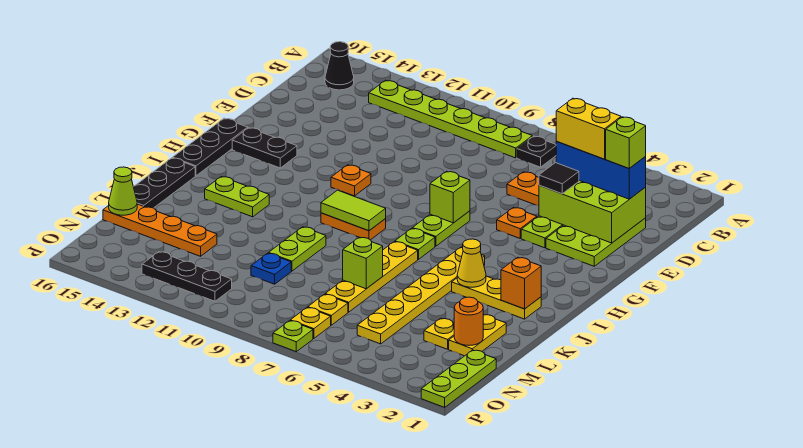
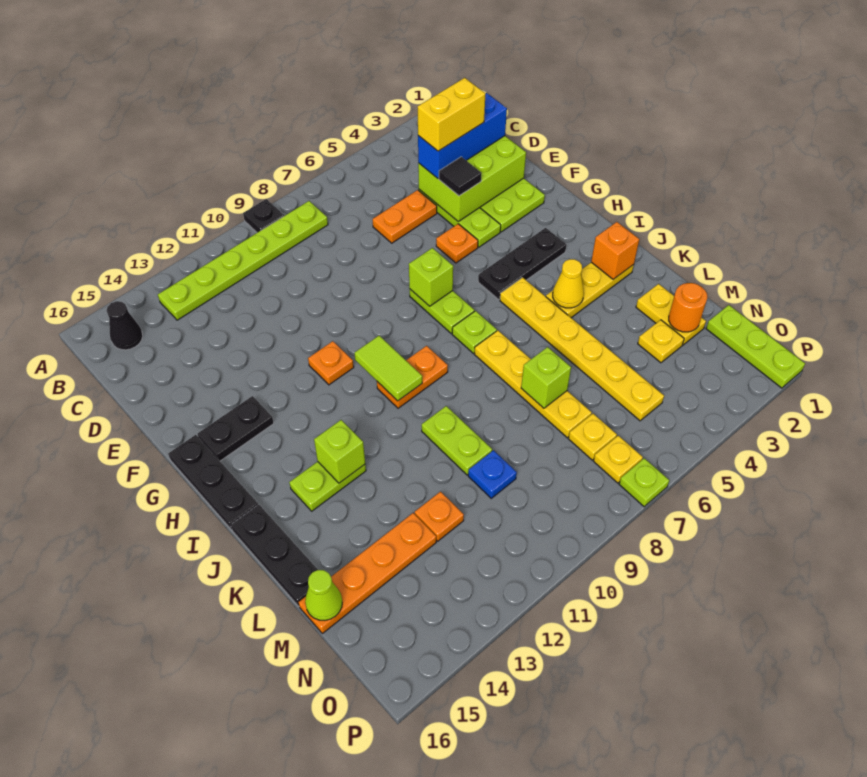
black 1x1 plate [517,136,556,167] -> black 1x1 plate moved to [243,199,284,233]
lime 1x1 brick [606,117,646,168] -> lime 1x1 brick moved to [314,420,365,483]
lime 1x2 tile [321,190,386,231] -> lime 1x2 tile turned to [355,336,422,401]
none -> orange 1x1 plate [415,492,464,541]
black 1x3 plate [142,252,232,301] -> black 1x3 plate moved to [478,228,566,300]

